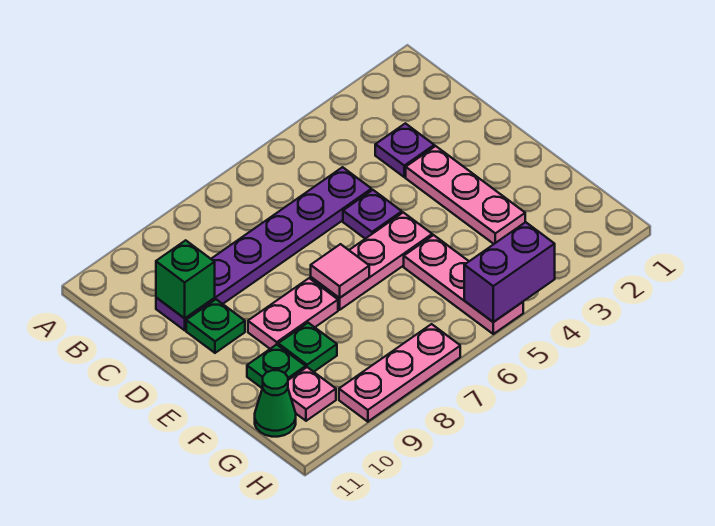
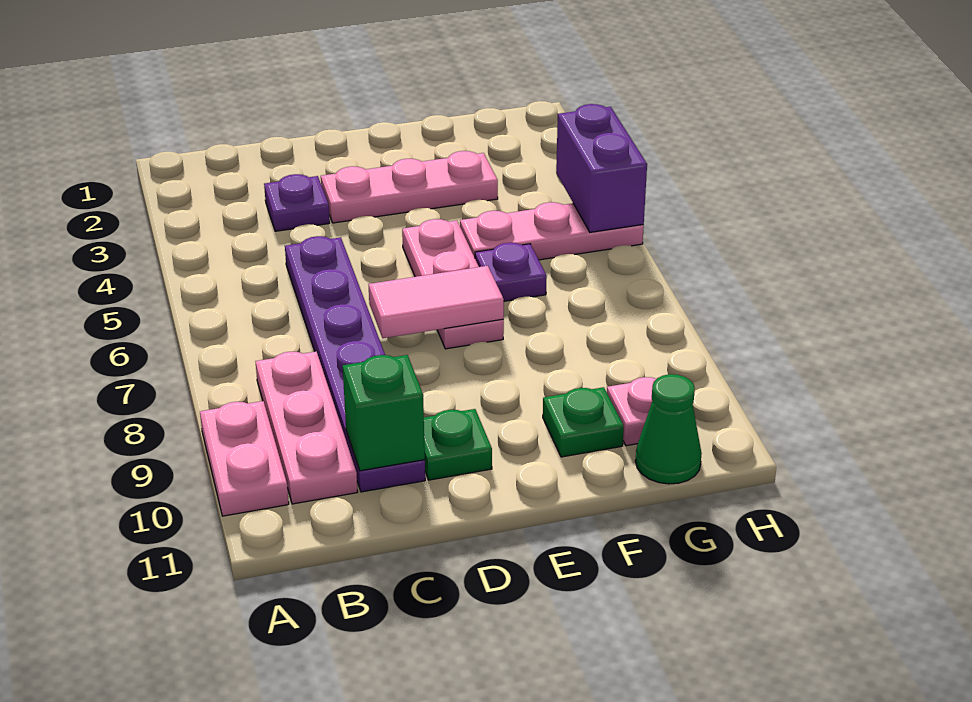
purple 1x1 plate [343,190,402,239] -> purple 1x1 plate moved to [475,243,547,301]
pink 1x1 tile [311,244,369,298] -> pink 1x2 tile [368,266,504,338]
pink 1x2 plate [248,278,338,349] -> pink 1x2 plate moved to [200,401,289,516]
green 1x1 plate [278,323,337,372] -> none
pink 1x3 plate [339,324,460,422] -> pink 1x3 plate moved to [255,352,358,504]

